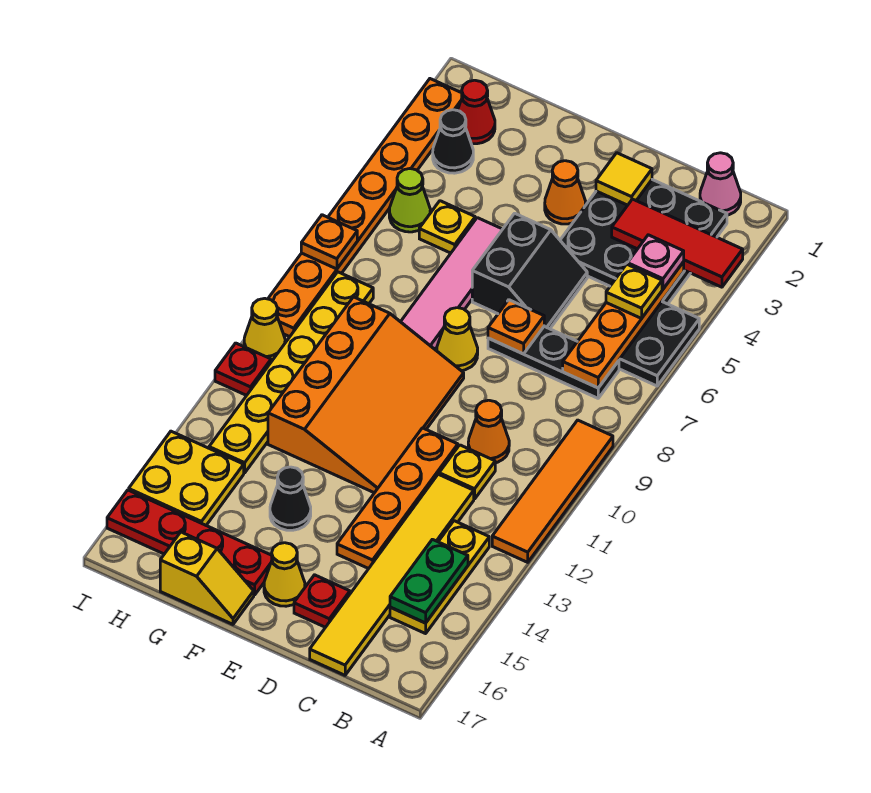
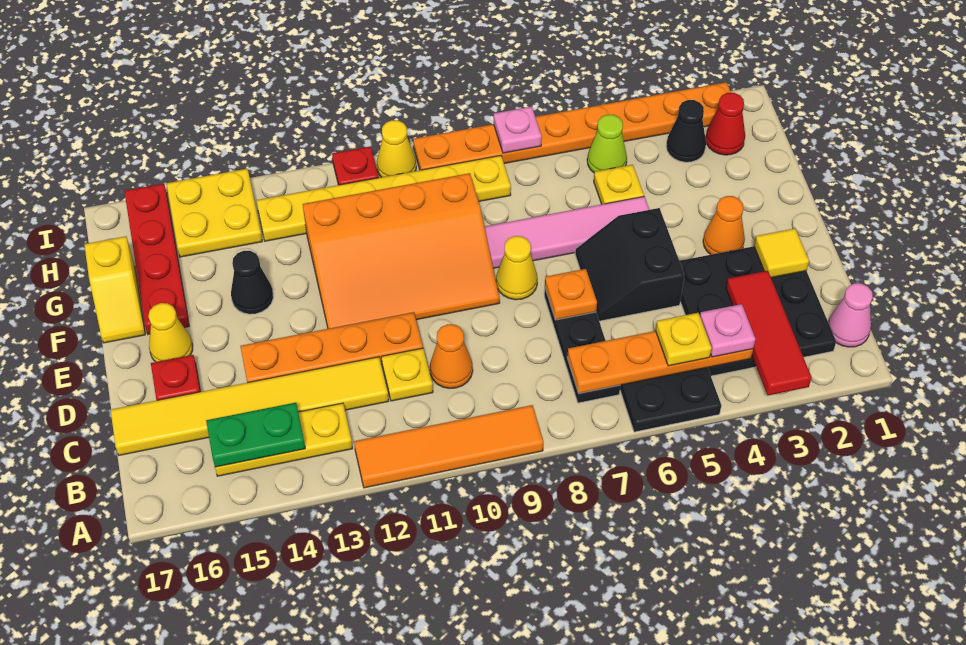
black 2x2 slope [472,213,587,329] -> black 2x2 slope turned to [575,208,684,321]
orange 1x1 plate [301,215,357,269] -> pink 1x1 plate [494,107,542,153]

